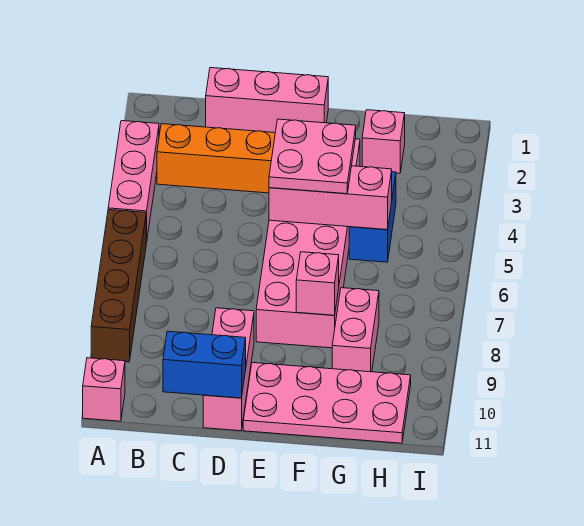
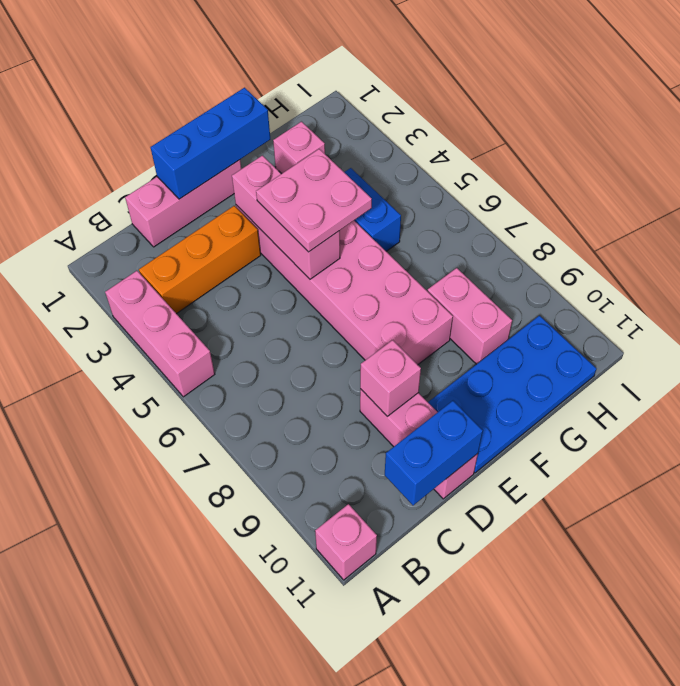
brown 1x4 brick [91,210,146,362] -> none
none -> blue 1x3 brick [151,88,270,199]
pink 1x3 brick [269,166,392,230] -> pink 1x3 brick turned to [232,155,340,279]
pink 2x4 plate [243,363,411,443] -> blue 2x4 plate [428,316,597,473]
pink 1x1 brick [296,252,339,315] -> pink 1x1 brick moved to [360,340,421,416]

